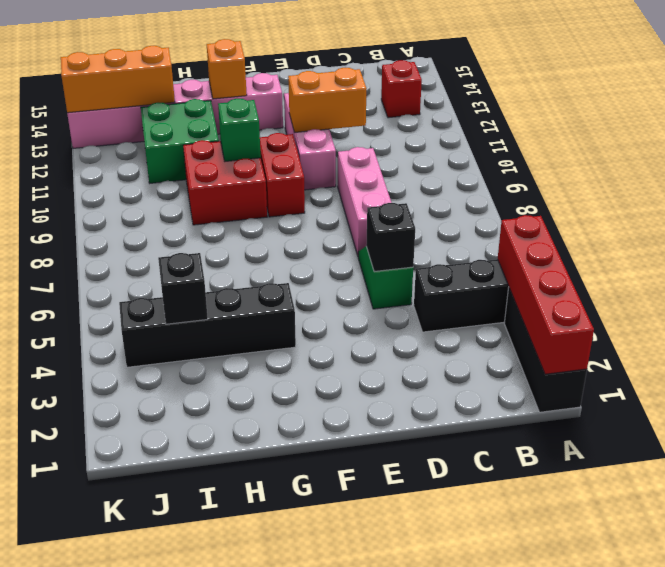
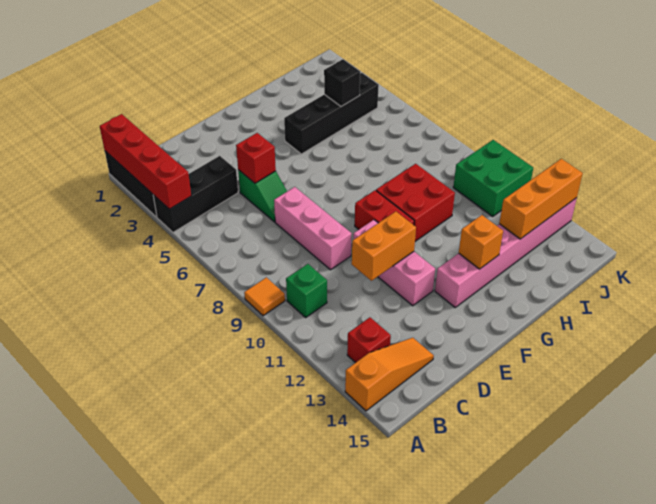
none -> orange 1x1 tile [244,277,285,316]
none -> orange 1x3 slope [345,338,434,411]
black 1x1 brick [366,203,415,272] -> red 1x1 brick [236,133,276,183]
green 1x1 brick [218,99,261,161] -> green 1x1 brick moved to [286,264,327,317]
green 2x2 brick [141,99,219,183] -> green 2x2 brick moved to [453,140,533,216]

